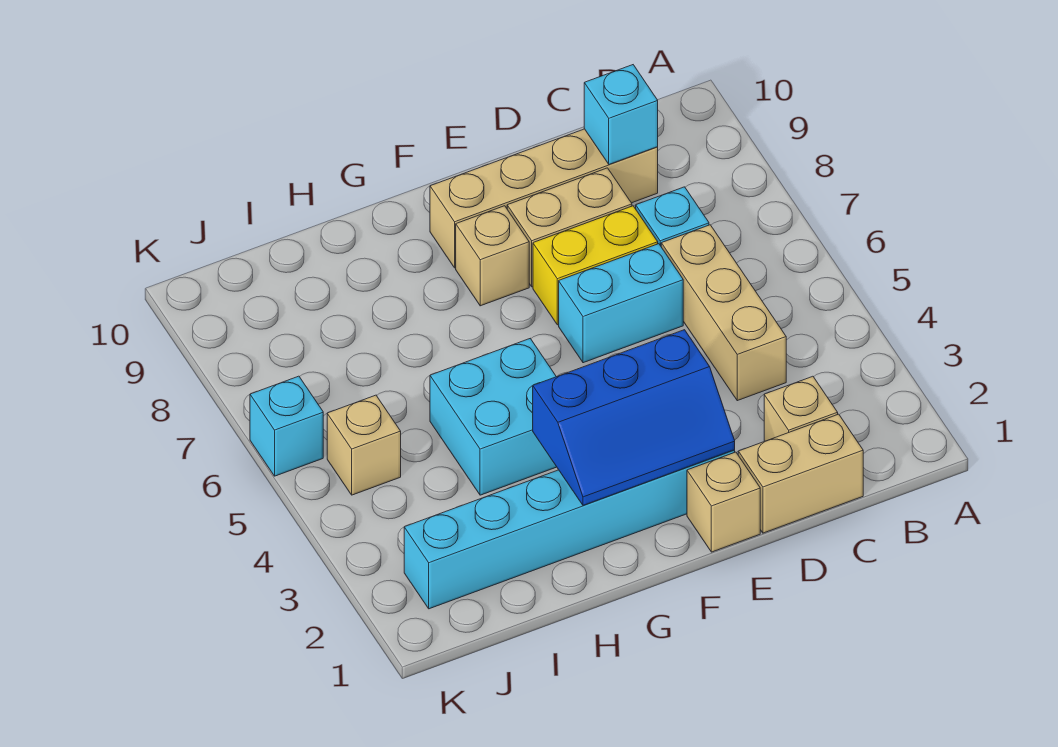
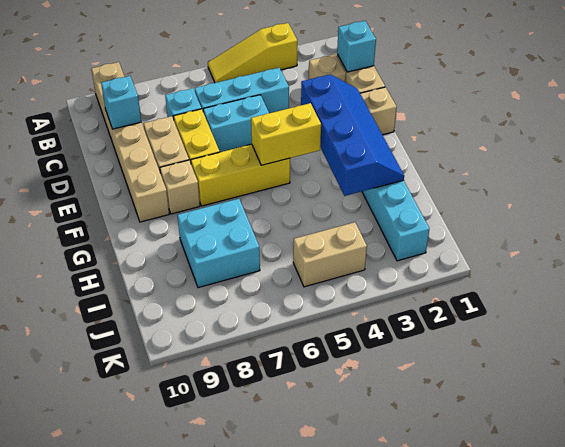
none -> yellow 1x3 slope [208,23,297,83]
tan 1x3 brick [661,225,786,401] -> cyan 1x3 brick [195,68,289,113]
tan 1x4 brick [430,129,658,268] -> tan 1x6 brick [91,62,169,222]
cyan 1x2 brick [559,244,683,363] -> cyan 1x2 brick turned to [203,95,269,152]
blue 2x3 slope [533,330,735,505] -> blue 2x4 slope [301,74,404,196]
none -> yellow 1x2 brick [251,103,321,165]
none -> yellow 1x3 brick [191,144,290,206]
cyan 2x2 brick [430,339,556,495] -> cyan 2x2 brick moved to [177,199,260,288]
tan 1x1 brick [327,395,401,495] -> tan 1x2 brick [293,222,367,287]
cyan 1x1 brick [250,376,323,476] -> cyan 1x1 brick moved to [337,21,376,72]

